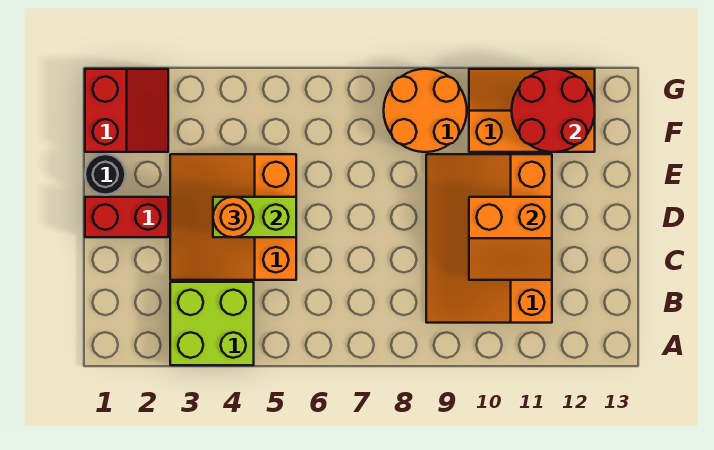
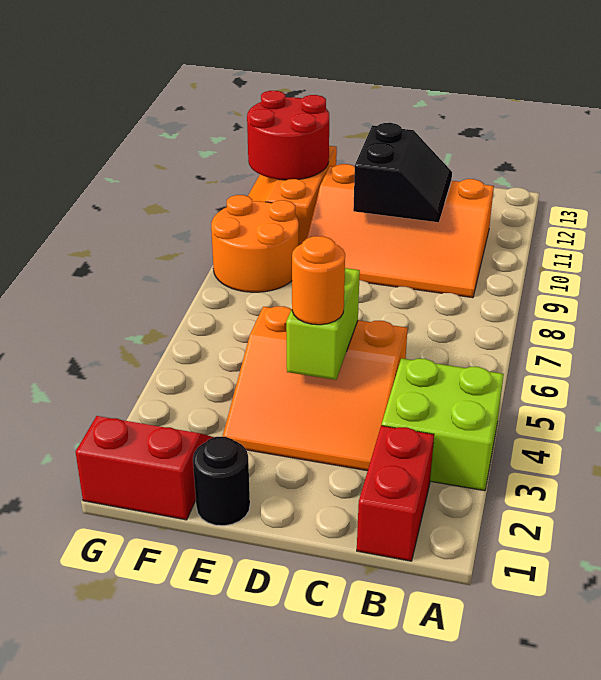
orange 2x2 slope [469,197,552,280] -> black 2x2 slope [353,123,452,222]
red 1x2 brick [85,197,168,237] -> red 1x2 brick moved to [357,426,434,561]

